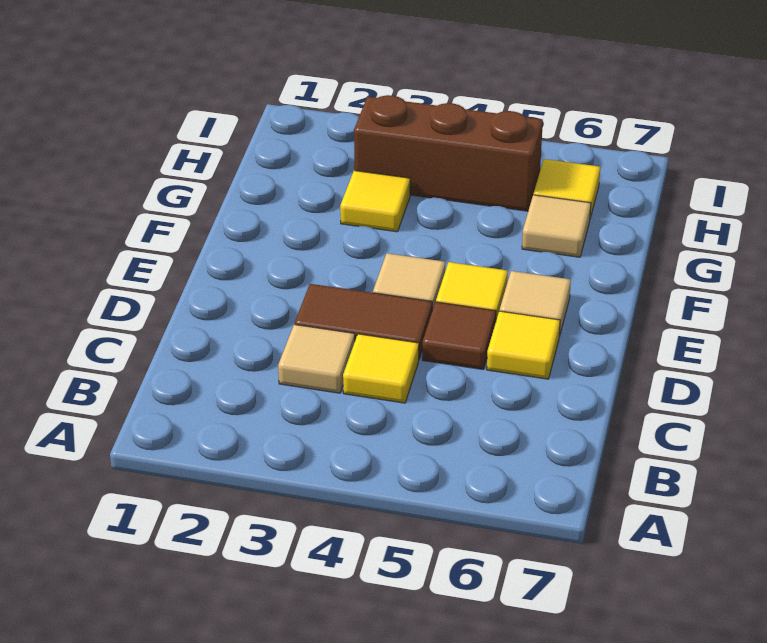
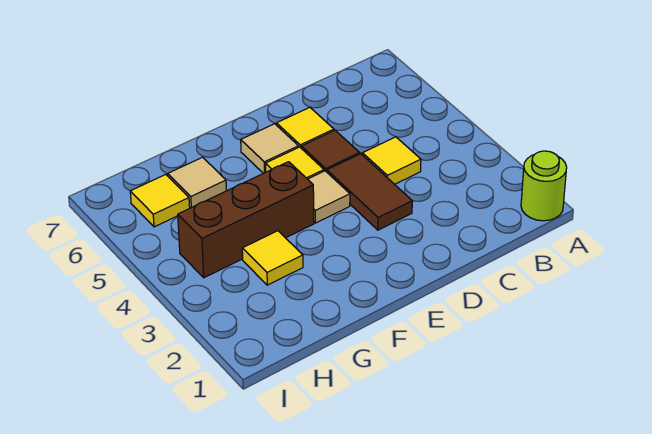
none -> lime 1x1 round brick [521,151,567,221]
tan 1x1 tile [278,324,355,393] -> none
brown 1x3 brick [354,95,543,211] -> brown 1x3 brick turned to [178,162,314,278]

